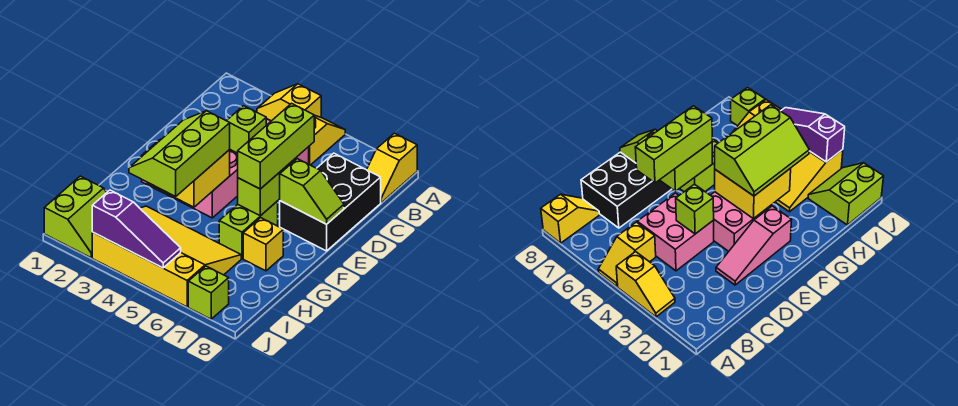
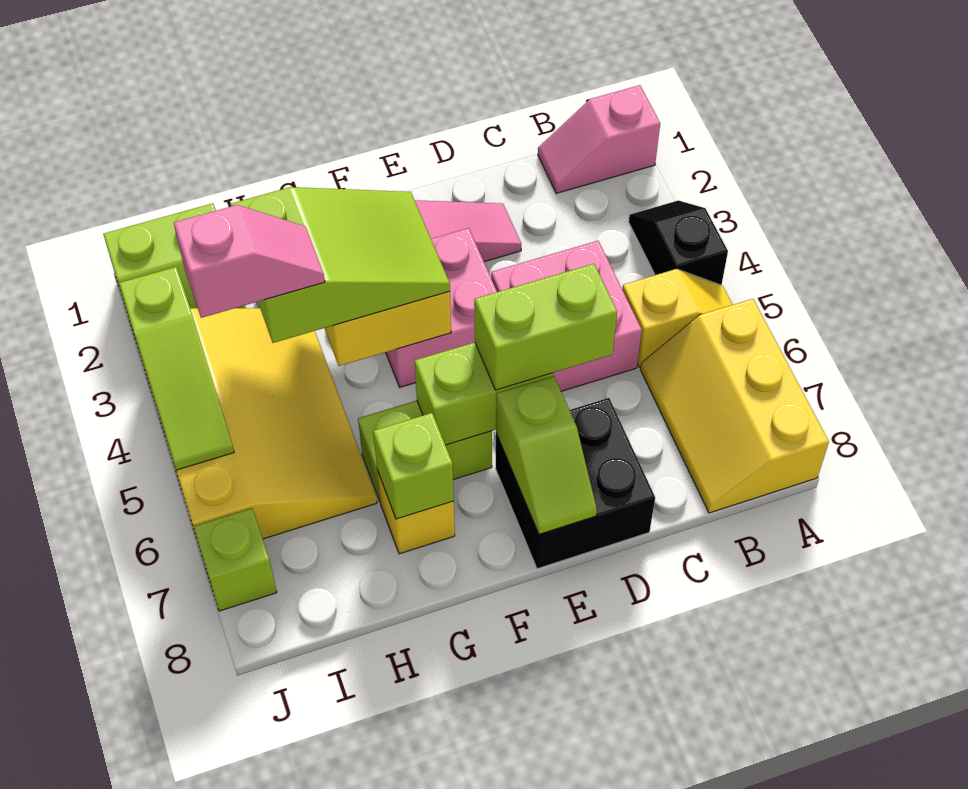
none -> pink 1x2 slope [538,85,660,193]
yellow 1x2 slope [257,84,321,121] -> black 1x2 slope [629,200,728,285]
yellow 1x2 slope [367,133,417,203] -> yellow 2x3 slope [640,299,829,513]
black 2x3 brick [280,153,381,251] -> black 2x2 brick [496,398,655,569]
lime 1x1 brick [227,106,266,153] -> lime 1x1 brick moved to [373,413,454,519]
lime 1x3 brick [237,103,314,189] -> lime 1x2 brick [474,264,617,390]
lime 2x3 slope [129,111,230,196] -> lime 2x3 slope turned to [231,187,450,343]
none -> pink 1x2 slope [174,205,325,318]
purple 1x3 slope [92,190,181,268] -> lime 1x3 slope [119,267,234,470]

